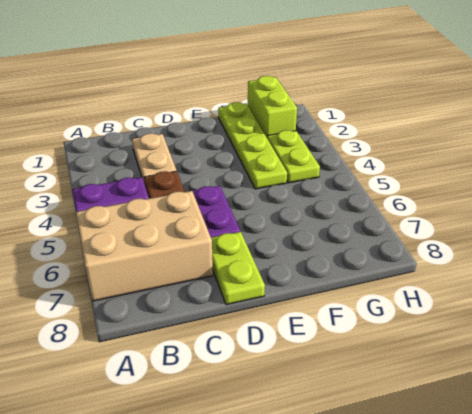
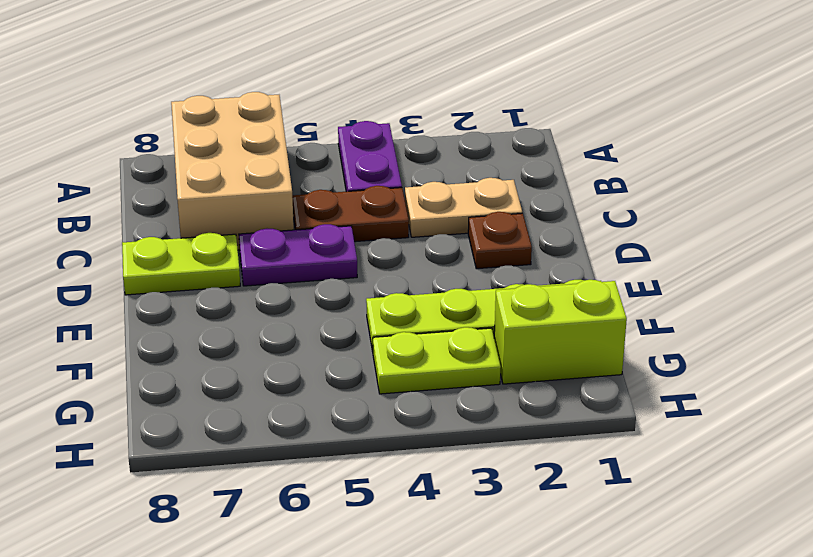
none -> brown 1x1 plate [468,212,532,269]

